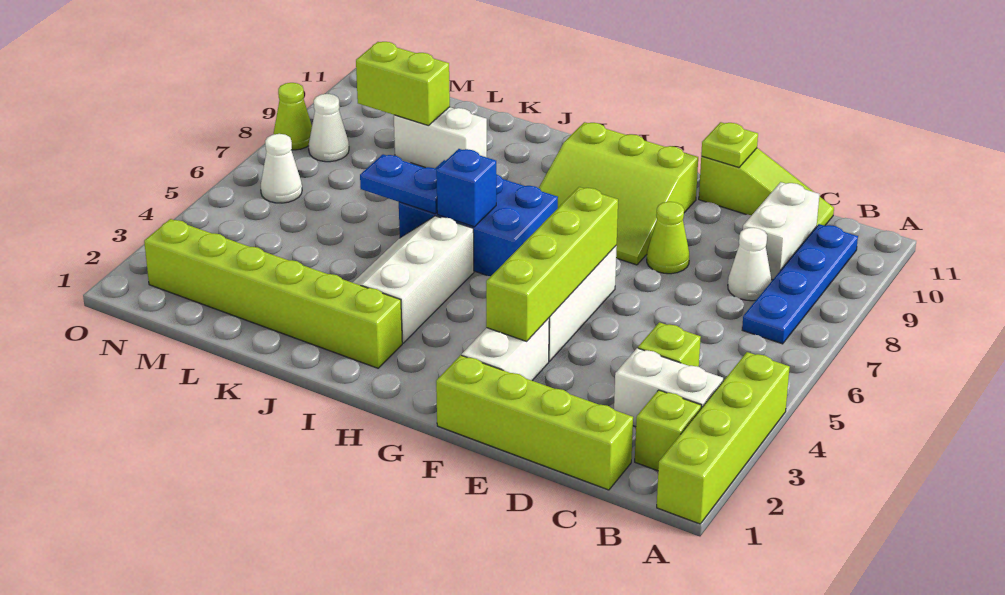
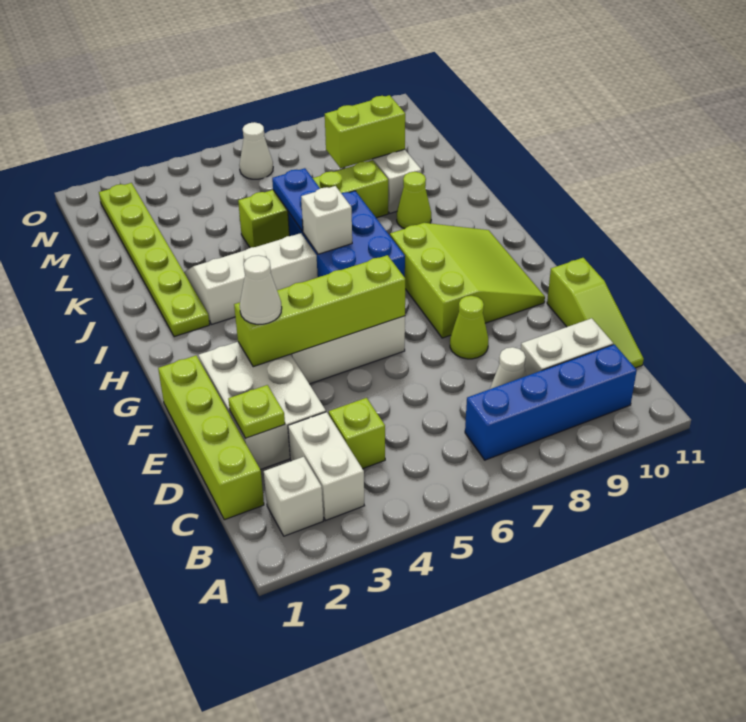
lime 1x4 brick [657,352,790,524] -> lime 1x4 brick moved to [238,160,388,248]
lime 1x1 brick [635,390,701,471] -> white 1x1 brick [264,457,323,536]
blue 1x4 plate [742,224,858,344] -> blue 1x4 brick [465,344,637,460]
lime 1x1 plate [701,122,758,167] -> lime 1x1 plate moved to [228,385,285,438]
white 1x2 brick [462,318,549,381] -> white 2x3 brick [199,342,326,470]
lime 3x3 slope [539,122,698,265] -> lime 3x3 slope turned to [390,223,545,338]
lime 1x6 brick [144,219,402,368] -> lime 1x6 plate [99,183,210,337]
blue 1x1 brick [436,149,496,227] -> white 1x1 brick [301,186,352,254]
lime 1x2 brick [356,42,450,126] -> lime 1x2 brick turned to [325,95,405,168]
white 1x1 cone [309,94,349,162] -> white 1x1 cone moved to [240,255,282,324]
lime 1x1 cone [274,83,312,150] -> lime 1x1 cone moved to [397,172,431,229]

